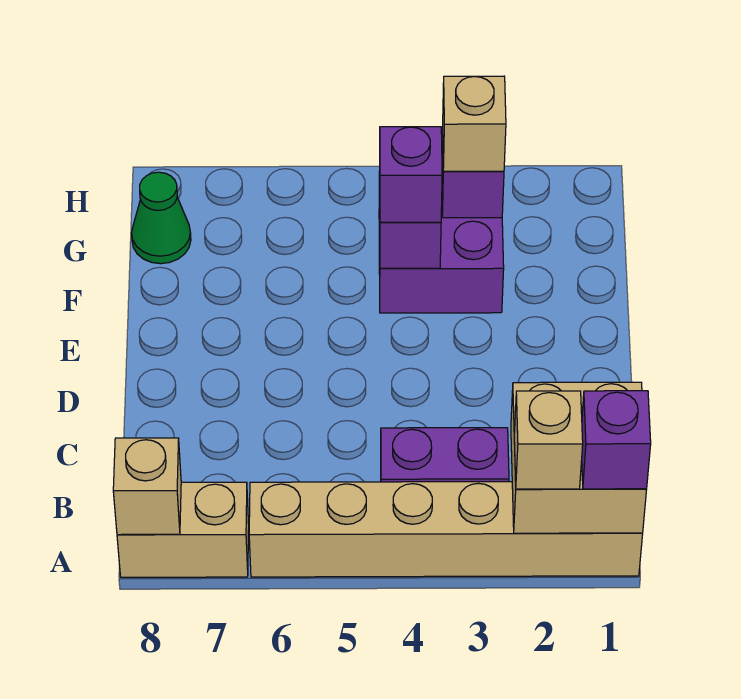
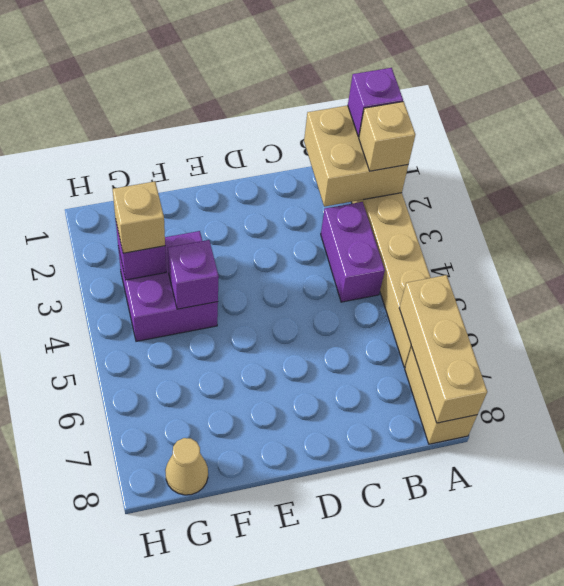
tan 1x1 brick [113,438,181,535] -> tan 1x3 brick [399,275,487,423]
purple 1x1 brick [380,127,442,222] -> none
green 1x1 cone [132,172,191,264] -> tan 1x1 cone [165,438,208,495]

